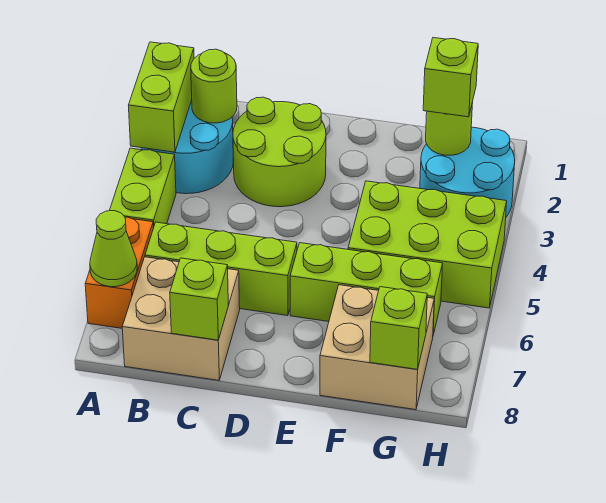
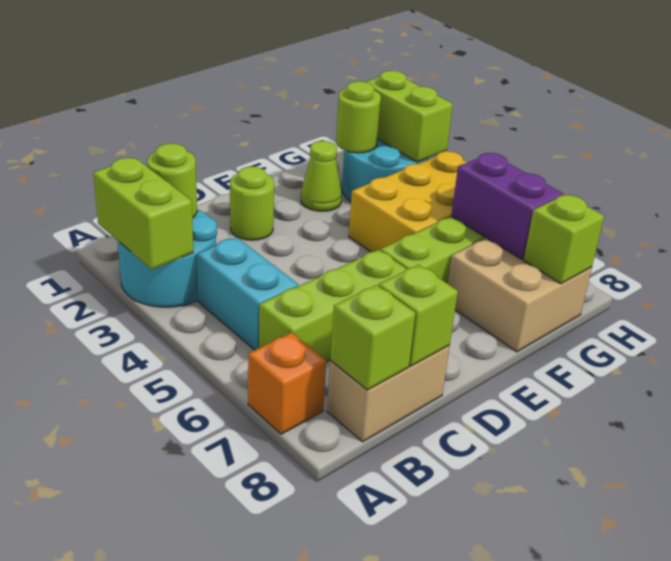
lime 1x2 brick [109,148,176,228] -> lime 1x2 brick moved to [366,71,453,162]
orange 1x2 brick [85,217,153,328] -> orange 1x1 brick [248,333,326,434]
lime 1x1 cone [90,211,137,287] -> lime 1x1 cone moved to [301,141,342,211]
none -> cyan 1x2 brick [197,237,298,350]
tan 2x2 brick [122,257,240,380] -> tan 1x2 brick [327,346,450,442]
lime 2x2 round brick [233,97,326,207] -> lime 1x1 round brick [230,167,274,240]
lime 2x3 brick [348,181,507,308] -> yellow 2x3 brick [349,151,467,252]
lime 1x1 brick [423,38,478,117] -> lime 1x1 brick moved to [330,285,415,390]
none -> purple 1x2 brick [451,153,563,259]

